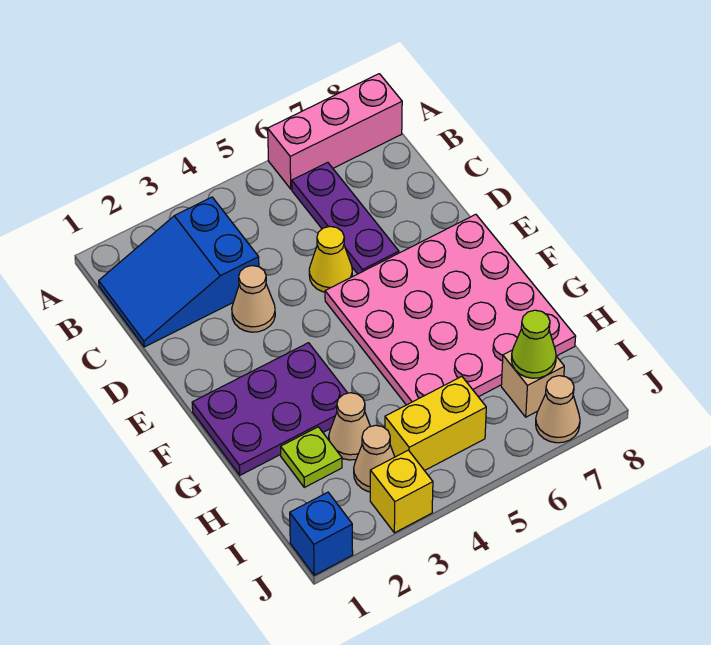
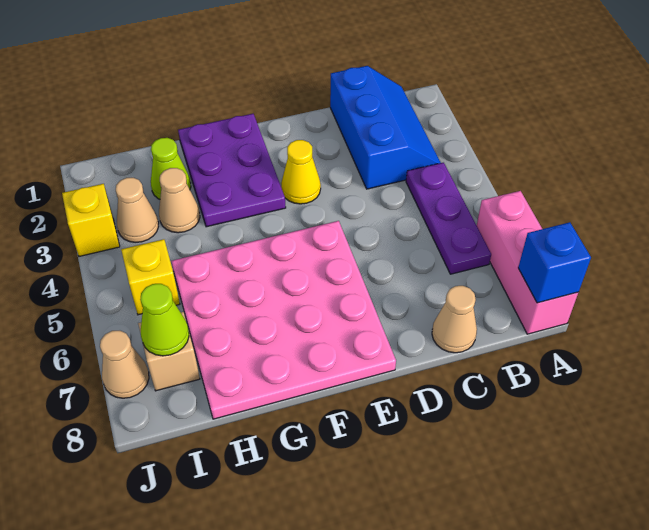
blue 2x3 slope [99,197,259,347] -> blue 2x3 slope turned to [330,66,441,189]
purple 1x3 plate [292,162,399,274] -> purple 1x3 plate turned to [406,163,491,274]
tan 1x1 cone [232,266,275,332] -> tan 1x1 cone moved to [432,286,477,353]
yellow 1x1 cone [309,226,352,292] -> yellow 1x1 cone moved to [281,140,321,204]
lime 1x1 plate [281,427,342,487] -> lime 1x1 cone [151,138,191,199]
yellow 1x2 brick [385,376,486,471] -> yellow 1x1 brick [121,239,180,315]
blue 1x1 brick [290,492,353,575] -> blue 1x1 brick moved to [518,222,591,303]

